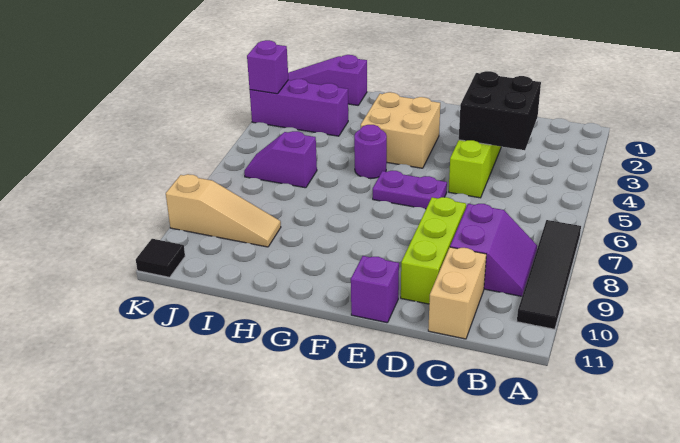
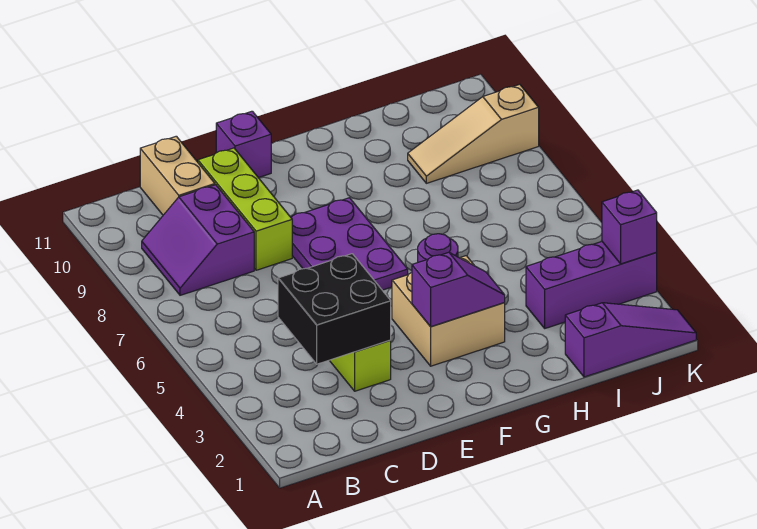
black 1x4 tile [517,220,581,329] -> none
purple 1x2 plate [373,171,447,209] -> purple 2x3 plate [291,198,408,290]
purple 1x2 slope [244,131,317,188] -> purple 1x2 slope moved to [412,252,505,327]
black 1x1 tile [136,239,185,277] -> none

